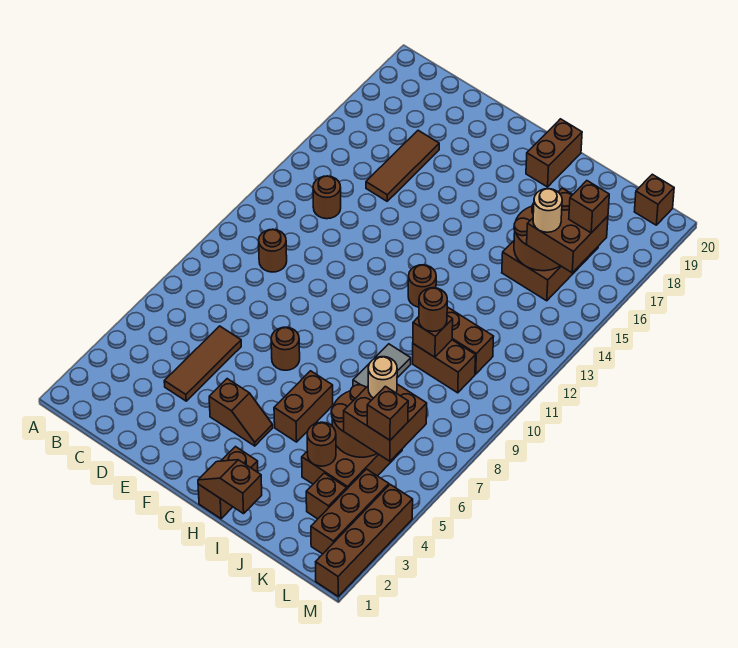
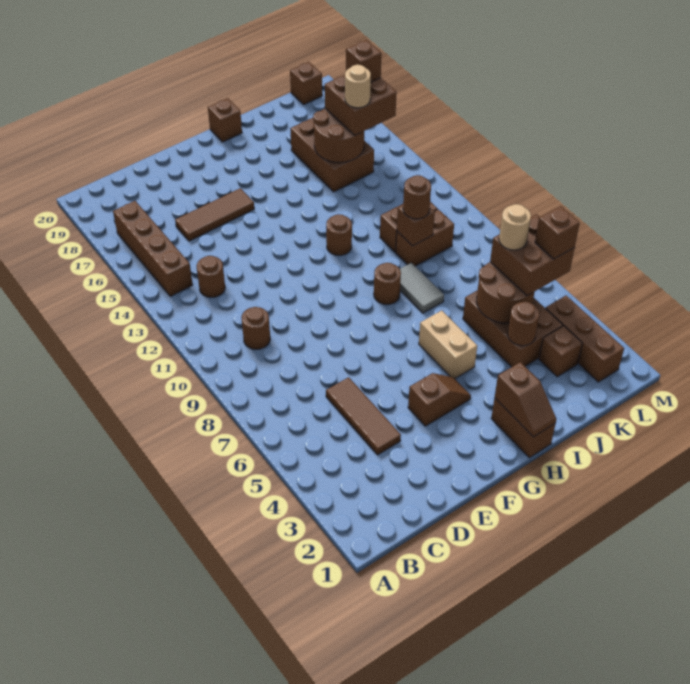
brown 1x3 tile [366,130,439,201] -> brown 1x3 tile turned to [175,188,254,241]
brown 1x1 round brick [271,327,300,370] -> brown 1x1 round brick moved to [374,263,401,305]
brown 1x2 slope [198,460,262,514] -> brown 1x2 slope turned to [495,362,556,437]
brown 1x2 brick [274,371,333,442] -> tan 1x2 brick [419,311,477,378]
brown 1x2 brick [526,119,582,187] -> brown 1x1 brick [208,98,242,142]
brown 1x4 brick [316,485,413,596] -> brown 1x4 brick moved to [113,201,193,296]

